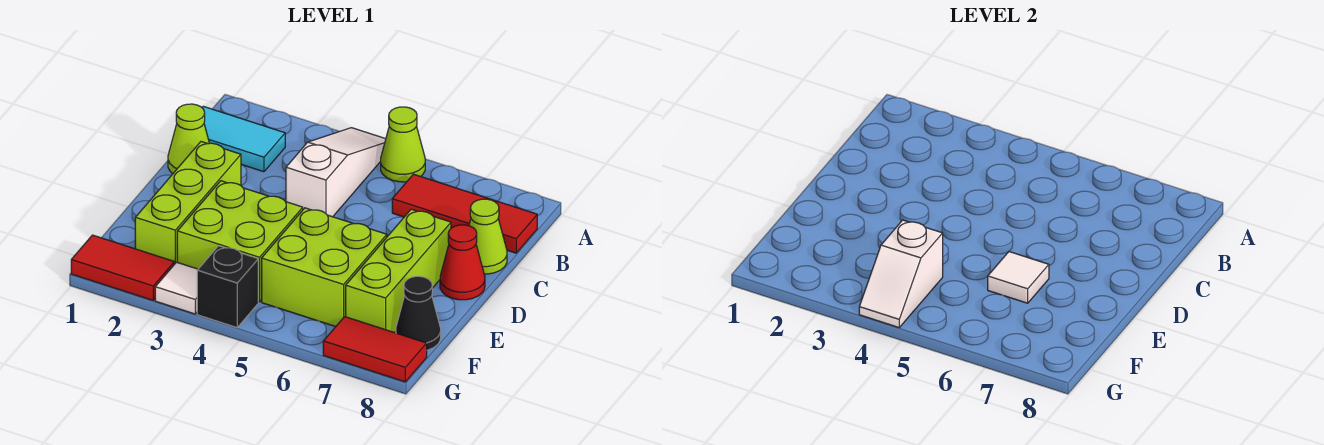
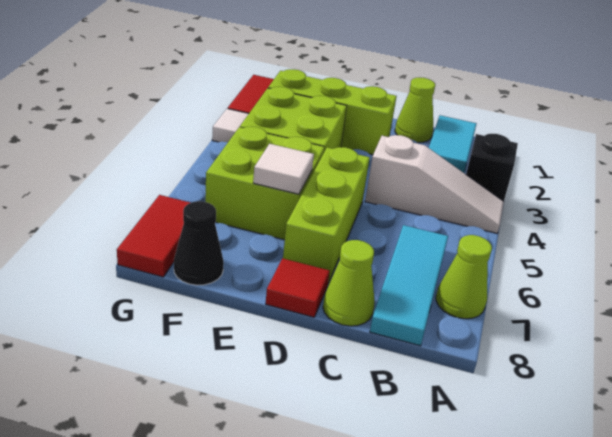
lime 1x1 cone [381,107,425,182] -> lime 1x1 cone moved to [436,235,492,319]
red 1x3 tile [392,174,537,253] -> cyan 1x3 tile [370,225,448,346]
lime 1x3 brick [346,209,451,332] -> lime 1x3 brick turned to [283,147,370,284]
red 1x1 cone [440,225,485,300] -> red 1x1 tile [266,258,330,317]
white 1x2 slope [859,220,943,327] -> none
black 1x1 brick [197,246,258,327] -> black 1x1 brick moved to [466,134,518,201]

